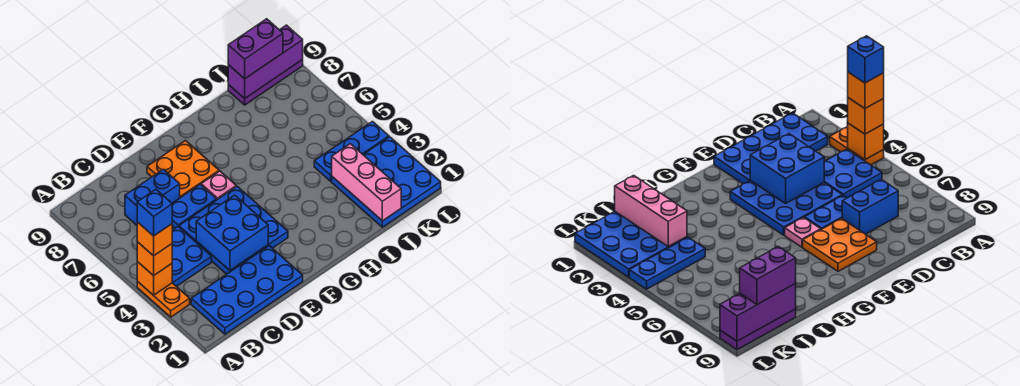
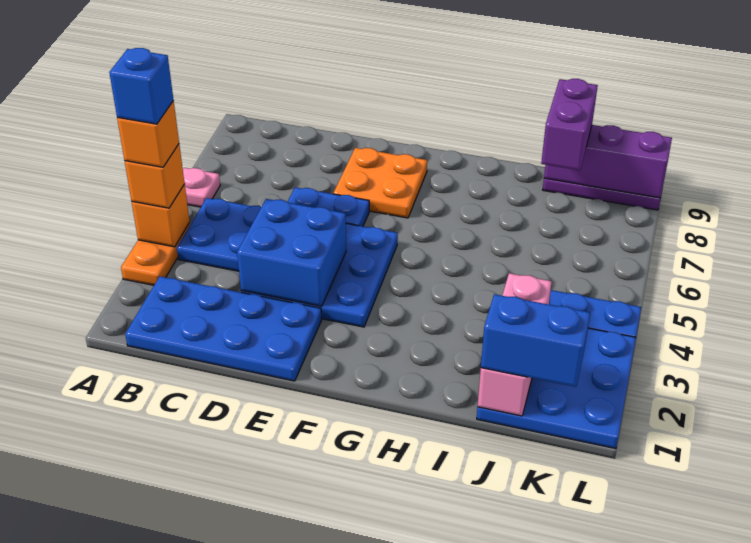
blue 1x2 brick [125,169,180,225] -> blue 1x2 brick moved to [481,294,590,387]
pink 1x1 plate [201,171,236,200] -> pink 1x1 plate moved to [183,168,220,207]
purple 1x2 brick [228,19,283,79] -> purple 1x2 brick turned to [541,79,598,170]

